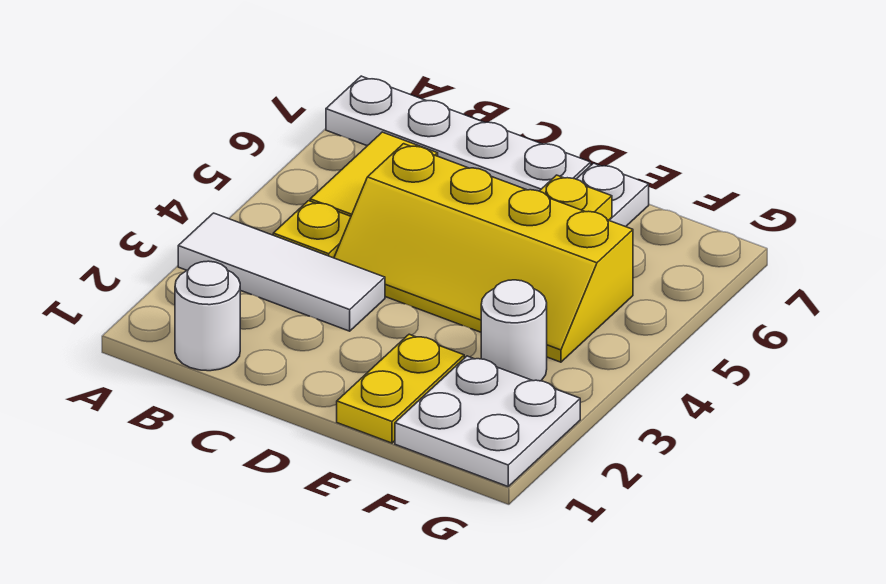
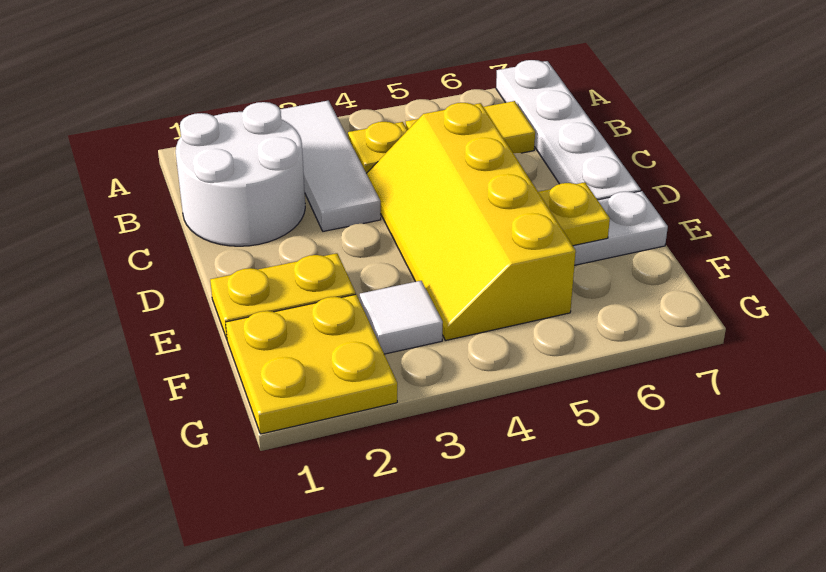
white 1x1 round brick [175,261,240,371] -> white 2x2 round brick [176,102,305,246]
white 2x2 plate [395,356,580,486] -> yellow 2x2 plate [226,294,397,434]
white 1x1 round brick [481,280,547,381] -> white 1x1 tile [360,281,443,354]

